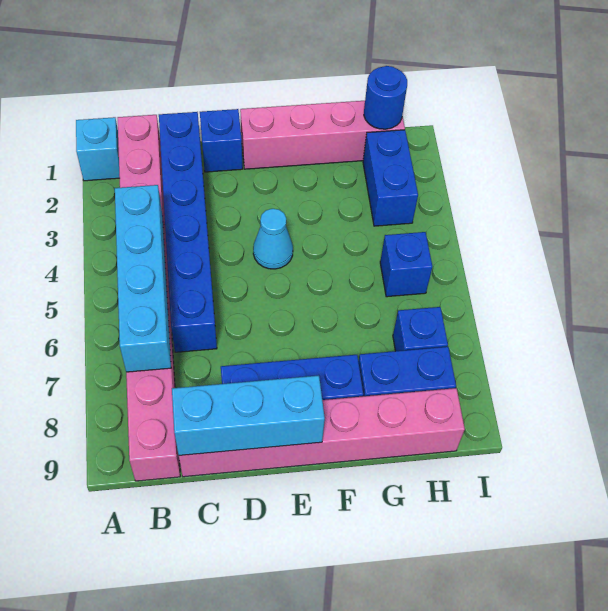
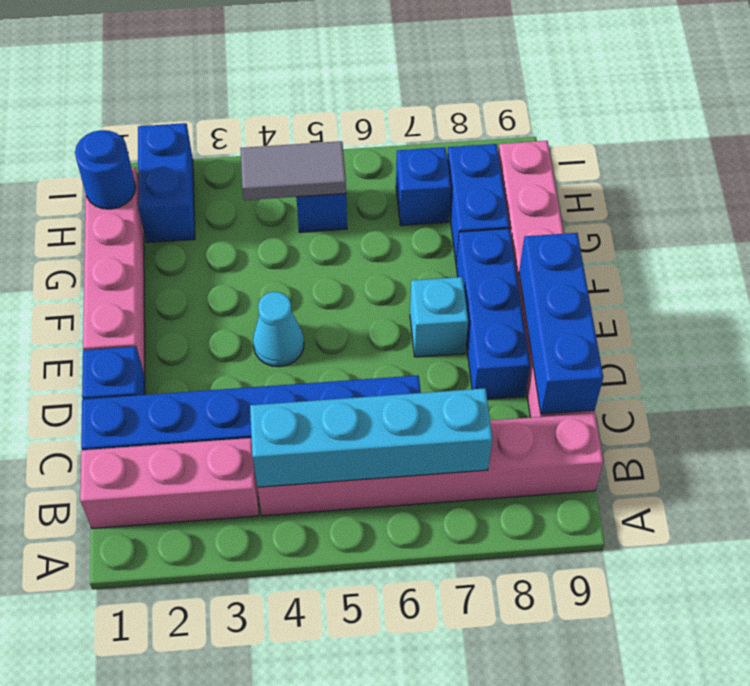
cyan 1x1 brick [76,117,120,181] -> cyan 1x1 brick moved to [410,277,468,357]
cyan 1x3 brick [172,375,325,455] -> blue 1x3 brick [519,233,603,414]
blue 1x2 brick [363,130,418,226] -> blue 1x2 brick turned to [138,123,195,243]
none -> grey 1x2 tile [240,141,346,200]

